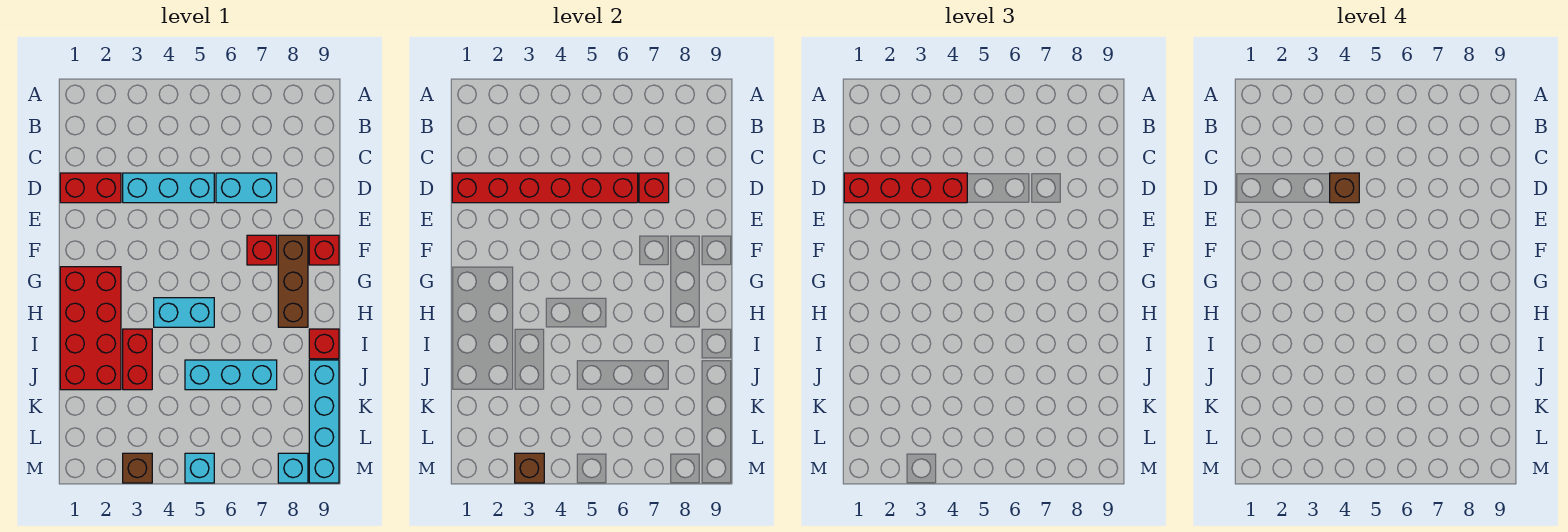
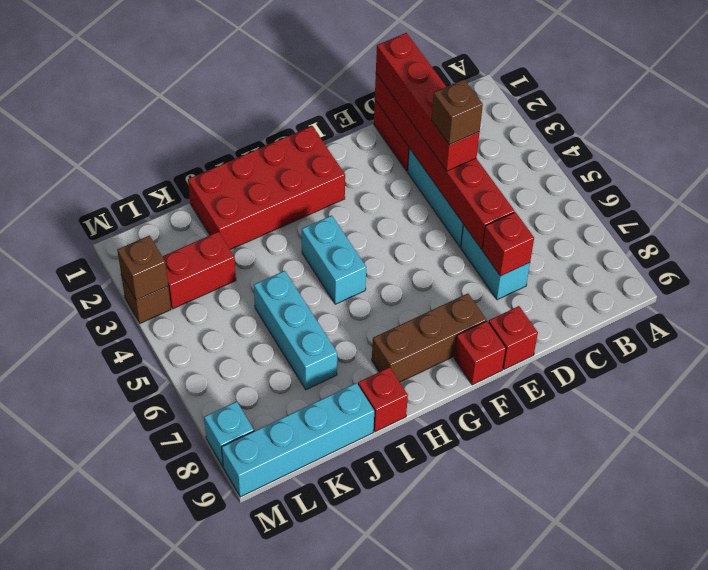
red 1x1 brick [247,235,277,265] -> red 1x1 brick moved to [489,306,538,369]
red 1x2 brick [123,329,152,390] -> red 1x2 brick moved to [162,232,236,309]
cyan 1x1 brick [185,453,214,483] -> none

